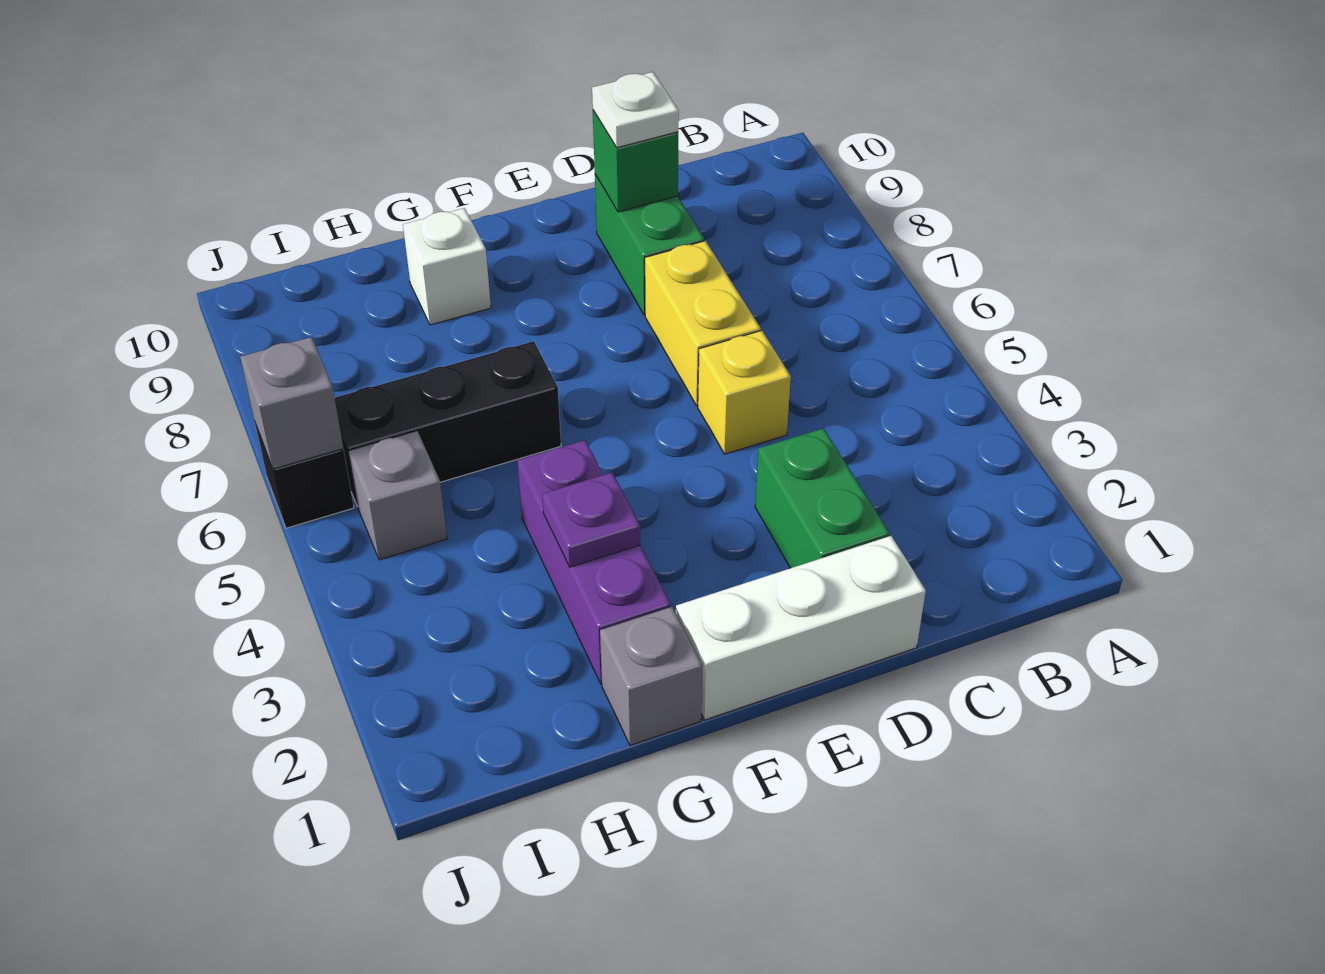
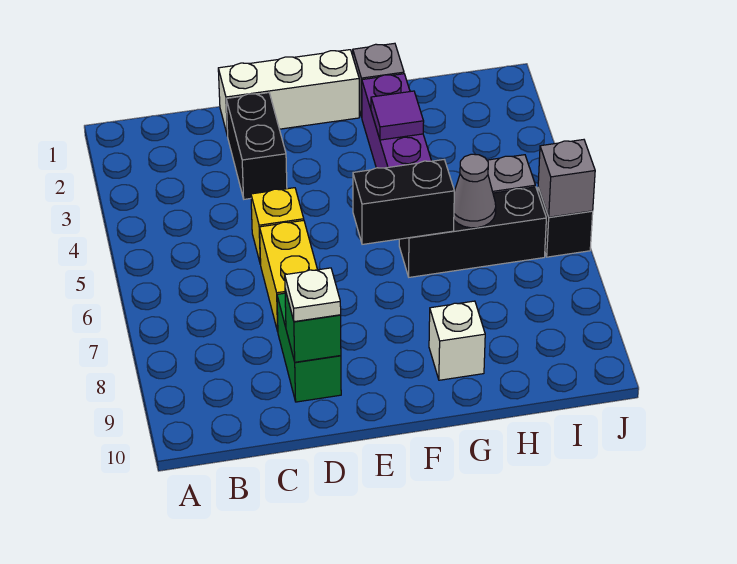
green 1x2 brick [755,428,890,568] -> black 1x2 brick [226,93,287,199]
none -> black 1x2 brick [353,160,454,244]
purple 1x1 plate [542,473,641,567] -> purple 1x1 tile [371,91,424,140]
none -> grey 1x1 cone [454,154,496,228]

